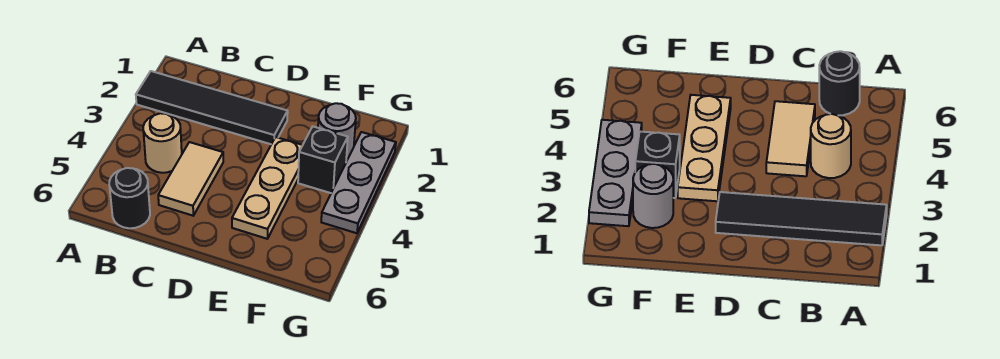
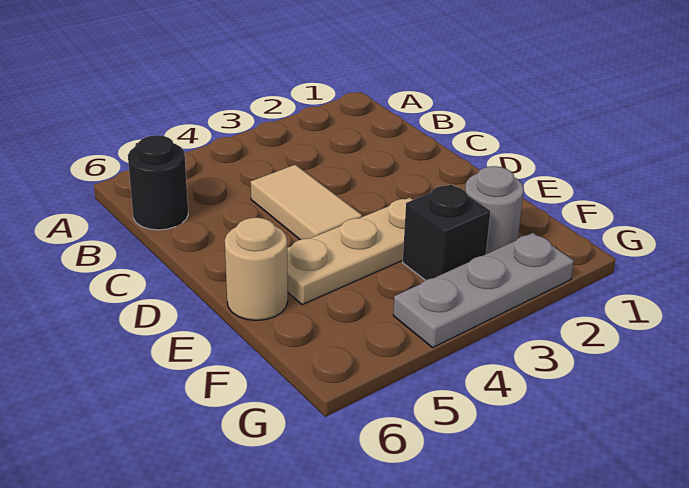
black 1x4 tile [136,71,288,144] -> none
tan 1x1 round brick [143,113,182,173] -> tan 1x1 round brick moved to [225,218,288,320]
tan 1x2 tile [158,142,223,216] -> tan 1x2 tile turned to [251,165,362,240]

